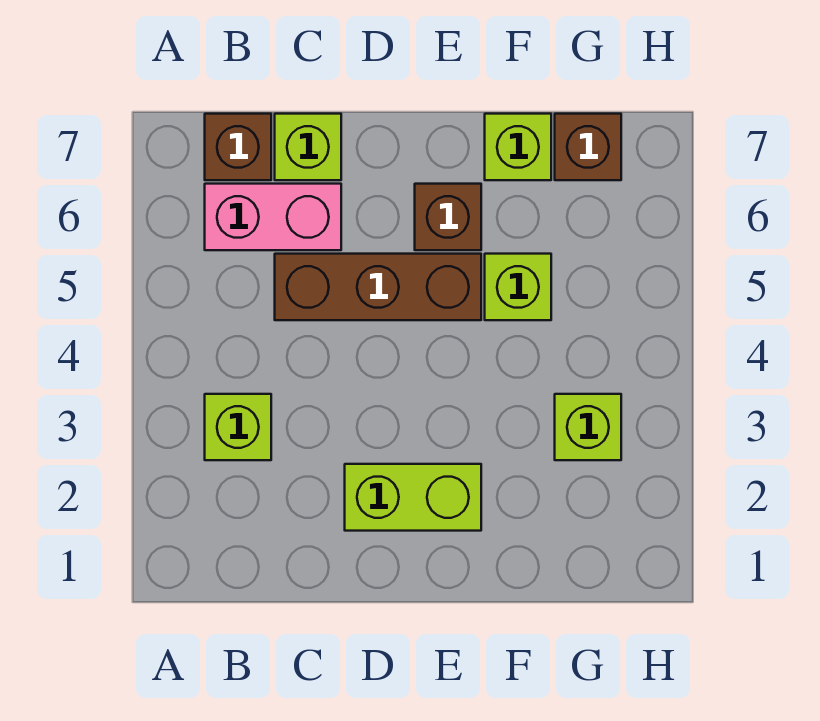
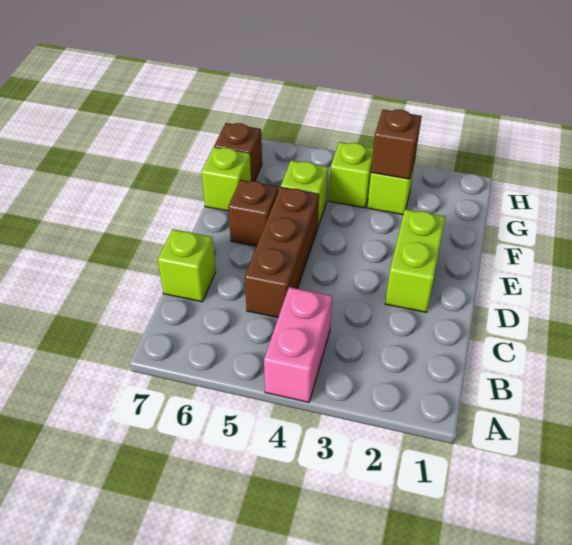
lime 1x1 brick [205,394,271,460] -> lime 1x1 brick moved to [329,142,373,208]
pink 1x2 brick [205,184,341,250] -> pink 1x2 brick moved to [264,287,332,402]
brown 1x1 brick [205,114,271,180] -> brown 1x1 brick moved to [371,110,422,179]

